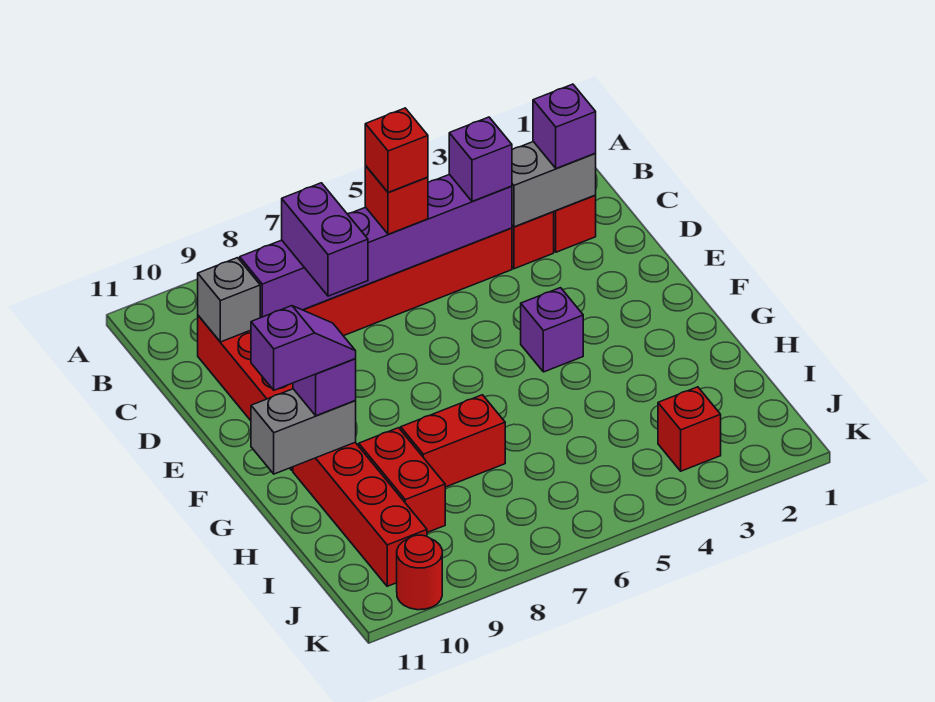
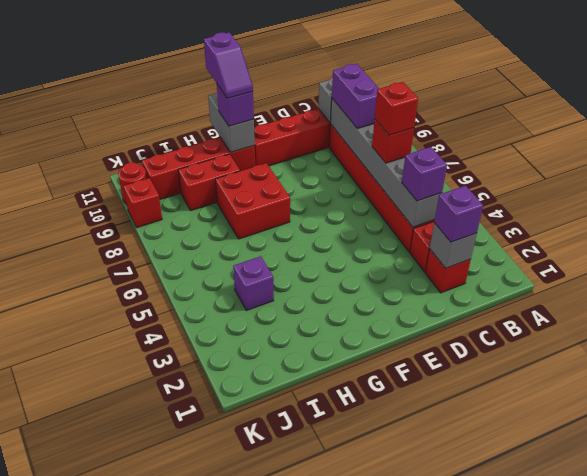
grey 1x2 brick [512,142,596,227] -> grey 1x1 brick [430,223,477,268]
purple 1x6 brick [240,174,512,318] -> grey 1x6 brick [330,99,442,227]
purple 1x2 brick [282,183,368,296] -> purple 1x2 brick turned to [332,64,379,129]
purple 1x1 brick [521,288,583,372] -> purple 1x1 brick moved to [233,256,274,311]
red 1x2 brick [401,395,505,487] -> red 2x2 brick [215,163,290,239]
red 1x1 brick [658,387,721,471] -> red 1x1 brick moved to [124,178,162,228]

